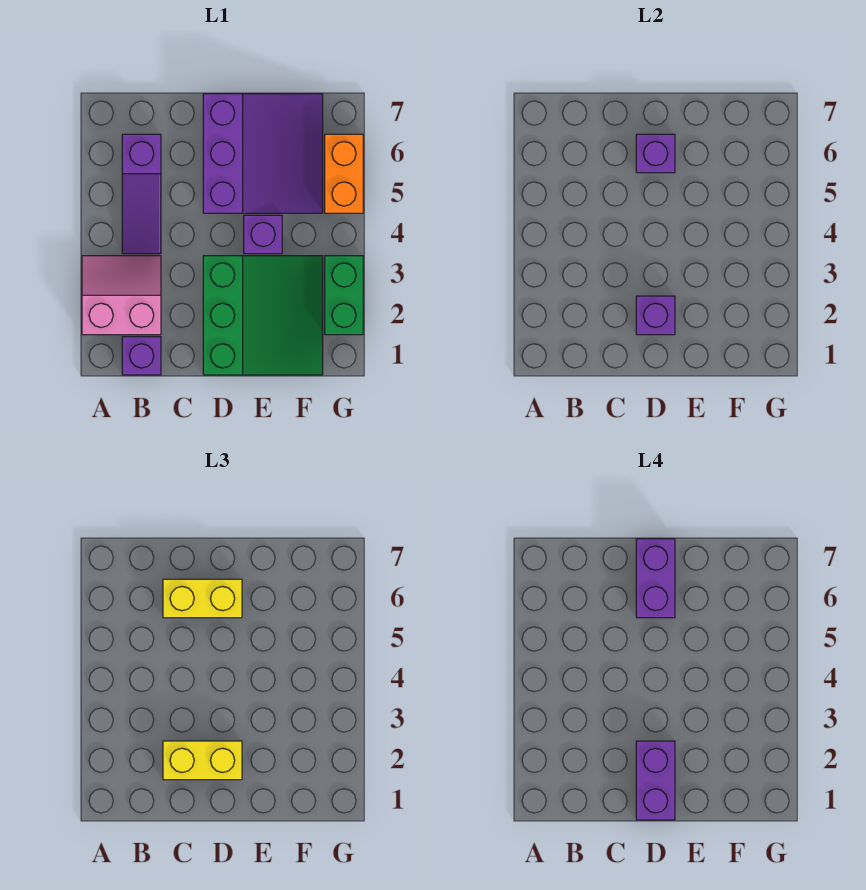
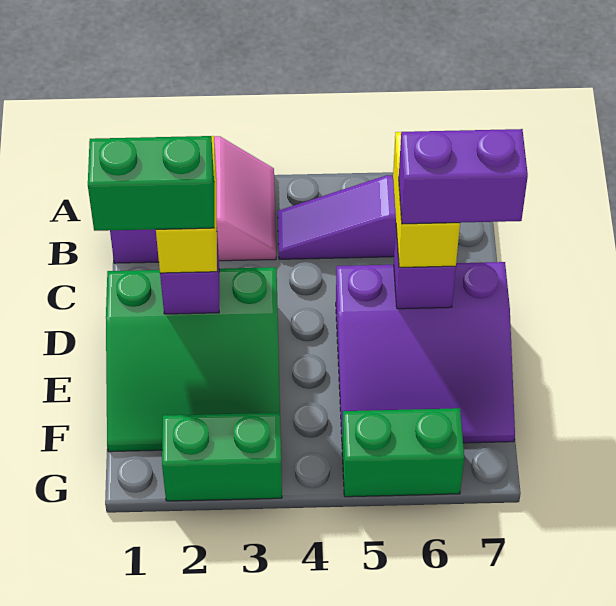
purple 1x2 brick [636,741,675,820] -> green 1x2 brick [88,136,214,231]
purple 1x1 brick [244,215,282,254] -> none
orange 1x2 brick [325,134,363,213] -> green 1x2 brick [342,408,464,497]

